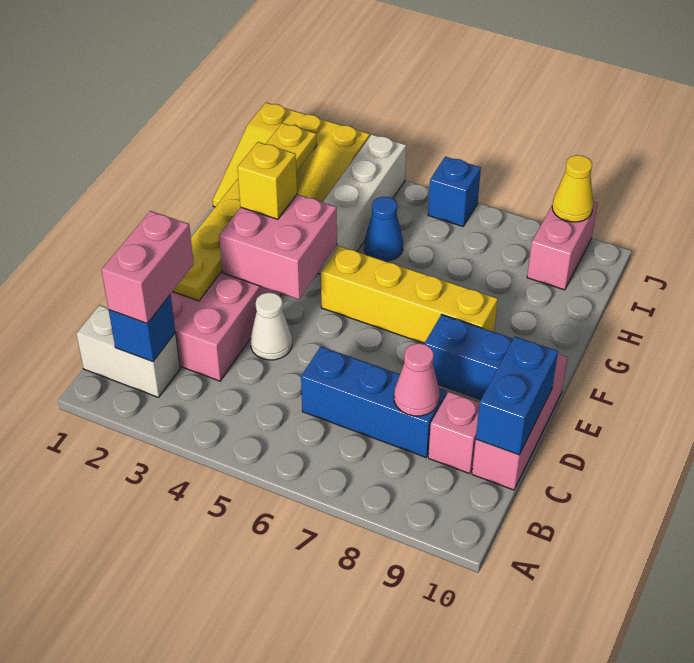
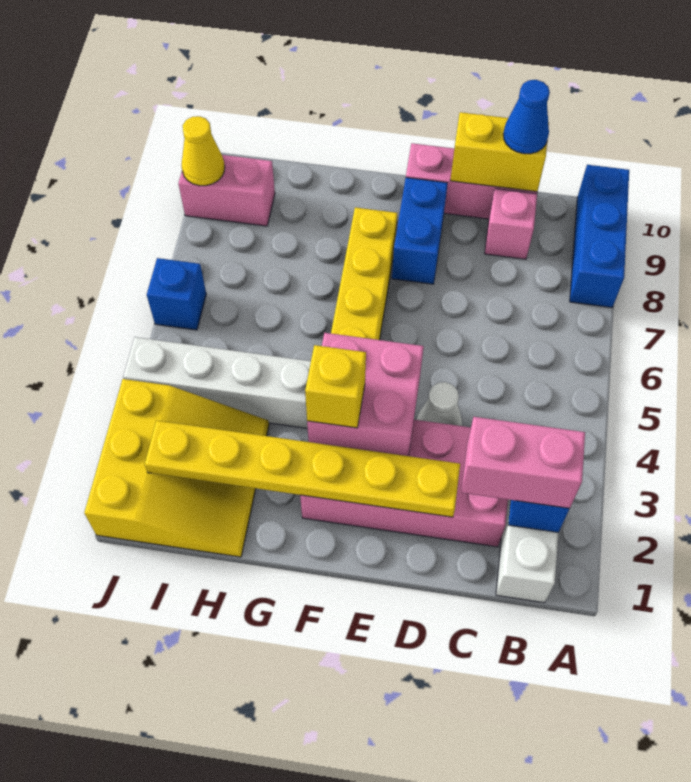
blue 1x3 brick [301,346,446,457] -> blue 1x3 brick moved to [570,165,629,308]
pink 1x1 cone [394,343,440,416] -> none
blue 1x2 brick [476,337,558,455] -> yellow 1x2 brick [450,112,549,192]
blue 1x1 cone [364,197,403,261] -> blue 1x1 cone moved to [503,80,550,154]

